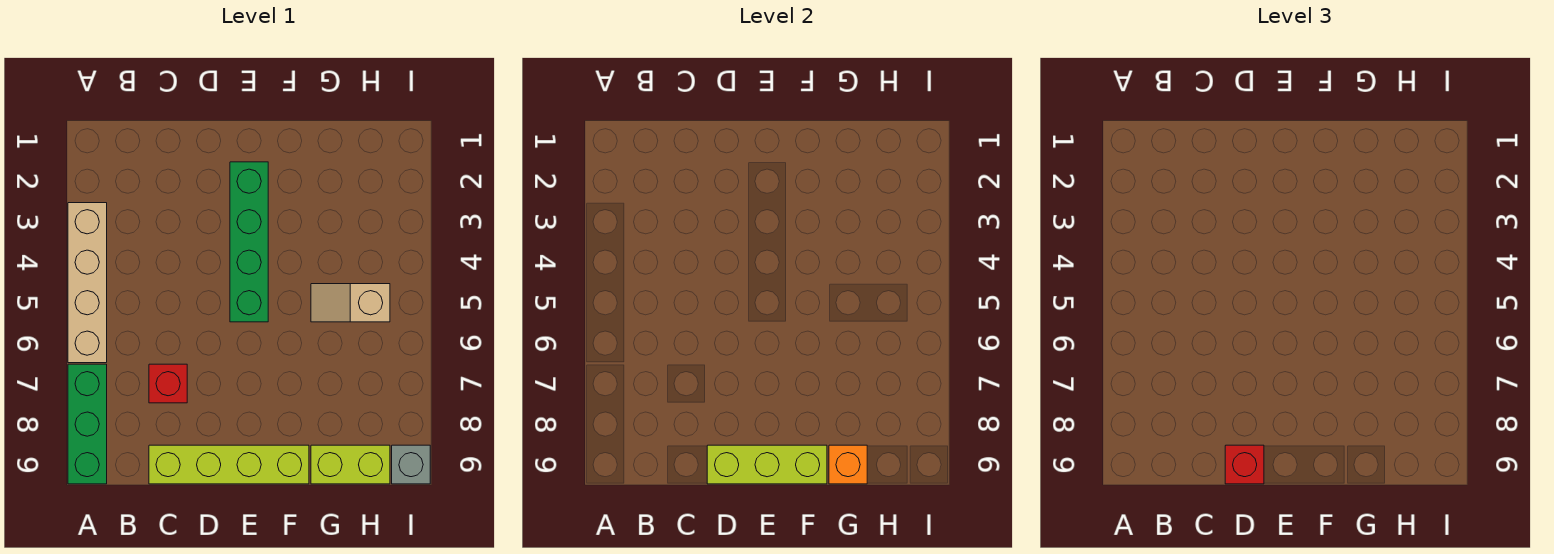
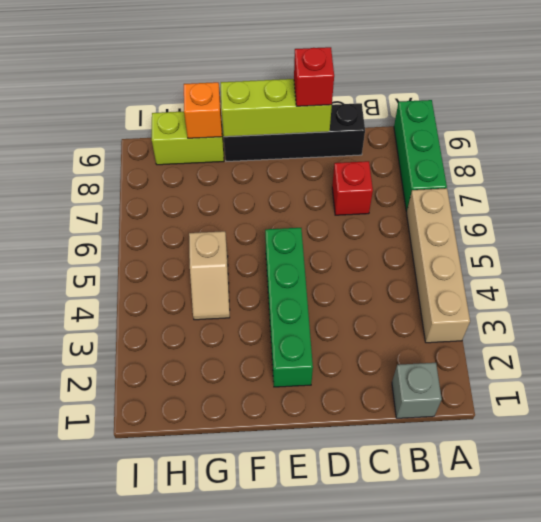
lime 1x4 brick [149,445,309,484] -> black 1x4 brick [224,103,365,161]
tan 1x2 slope [311,284,390,322] -> tan 1x2 slope turned to [189,231,230,320]
grey 1x1 brick [392,445,430,484] -> grey 1x1 brick moved to [392,363,442,418]

